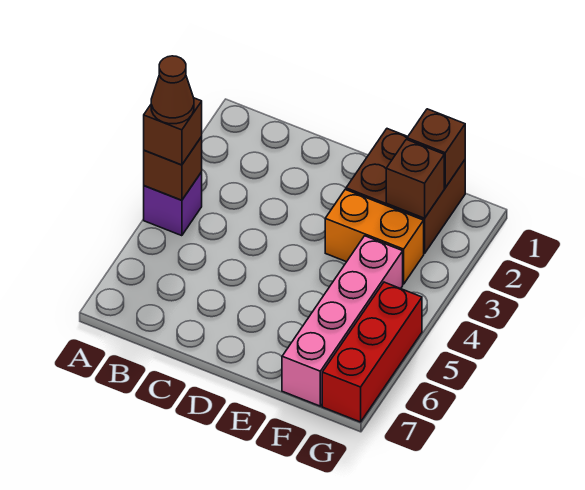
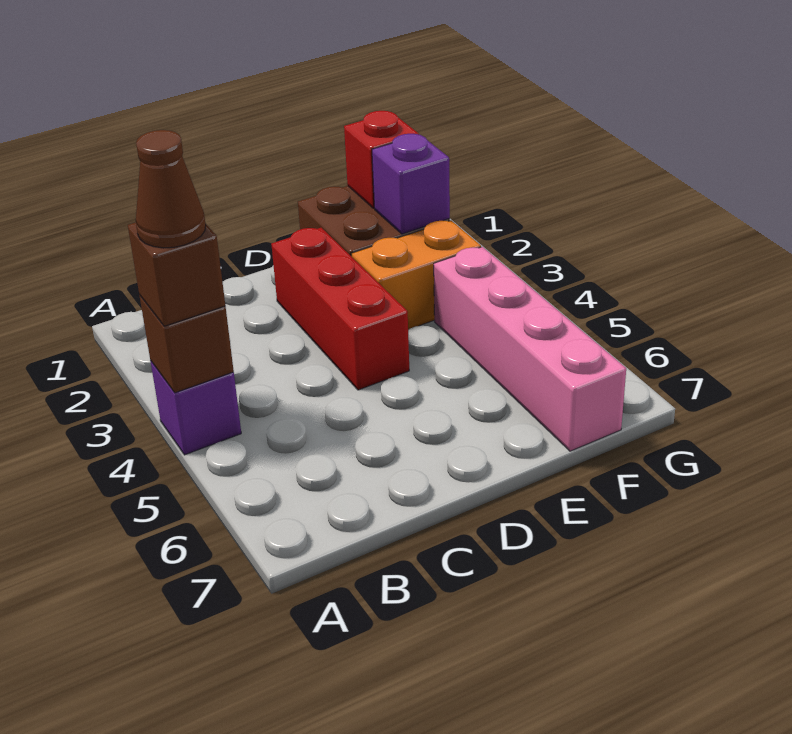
brown 1x1 brick [407,109,465,188] -> red 1x1 brick [344,111,419,208]
brown 1x1 brick [386,139,444,218] -> purple 1x1 brick [372,134,450,234]
red 1x3 brick [322,282,422,422] -> red 1x3 brick moved to [271,228,409,390]

